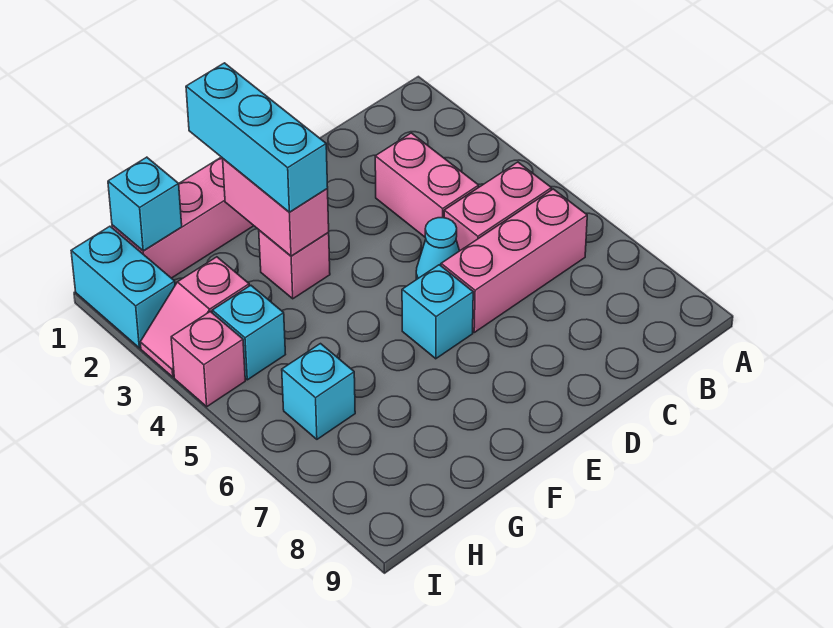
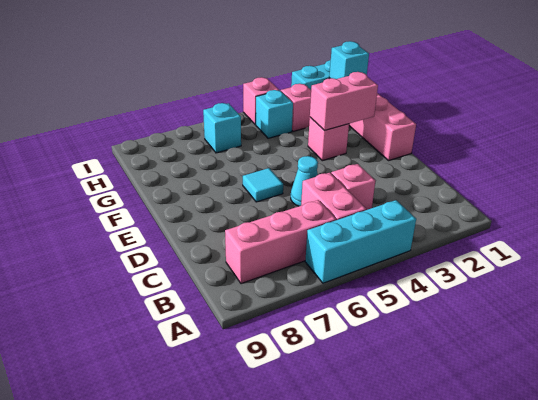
pink 1x3 brick [441,189,587,332] -> pink 1x3 brick turned to [225,200,336,284]
pink 1x2 brick [375,133,479,237] -> pink 1x1 brick [331,164,375,210]
cyan 1x1 brick [402,265,473,359] -> cyan 1x1 tile [243,168,283,202]
cyan 1x3 brick [186,63,328,212] -> cyan 1x3 brick moved to [305,200,416,283]

